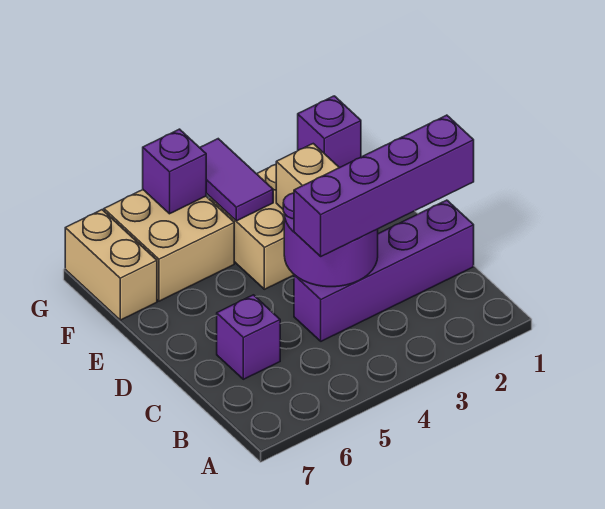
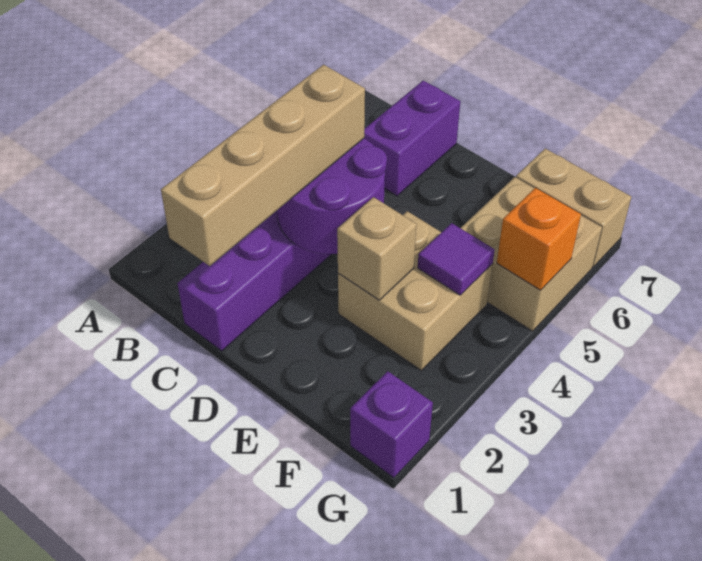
purple 1x4 brick [294,115,474,256] -> tan 1x4 brick [161,65,365,266]
purple 1x1 brick [217,295,280,379] -> purple 1x2 brick [364,80,460,196]
purple 1x2 tile [200,139,273,221] -> purple 1x1 tile [418,223,495,295]
purple 1x1 brick [143,129,206,214] -> orange 1x1 brick [497,188,581,290]

